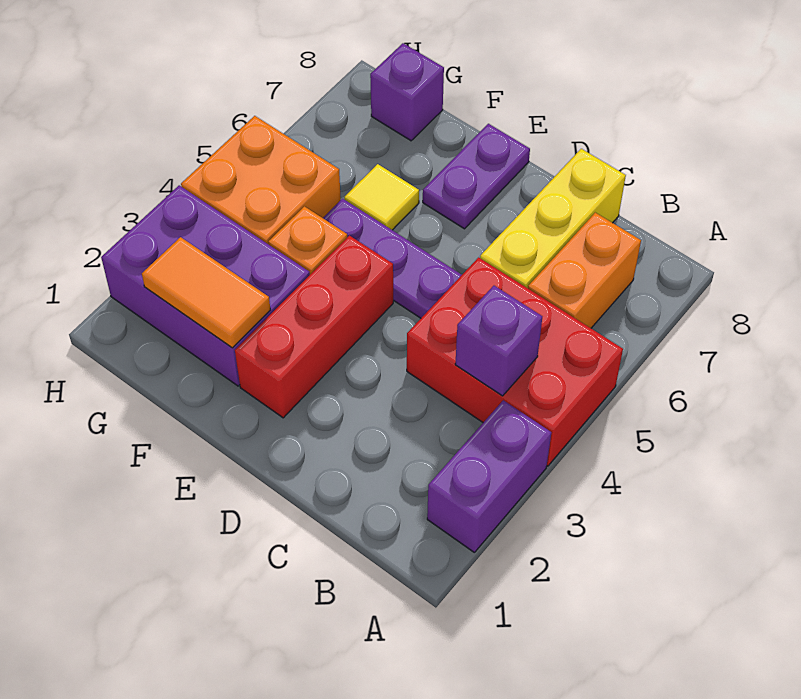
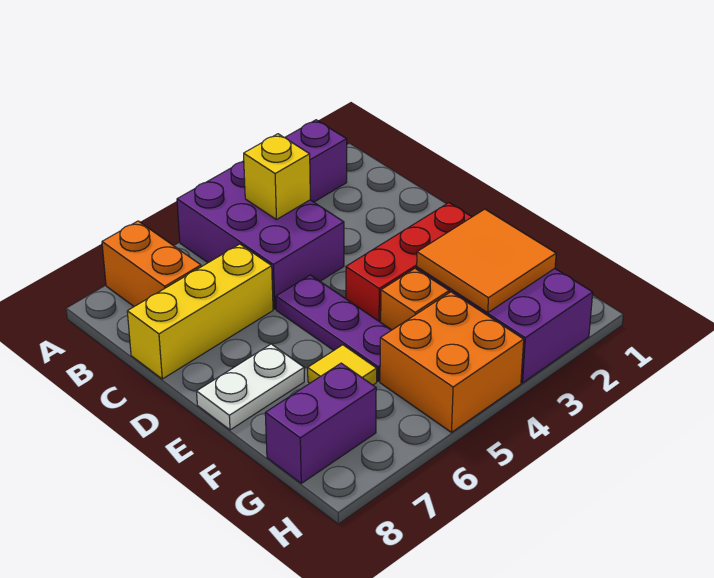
red 2x3 brick [407,257,623,466] -> purple 2x3 brick [177,161,344,309]
purple 1x1 brick [455,286,542,396] -> yellow 1x1 brick [244,134,310,220]
orange 1x2 brick [528,213,641,328] -> orange 1x2 brick turned to [102,221,201,306]
purple 1x2 plate [423,124,530,229] -> white 1x2 plate [197,344,304,430]
orange 1x2 tile [142,237,270,348] -> orange 2x2 tile [417,209,556,313]
purple 1x1 brick [370,43,444,141] -> purple 1x2 brick [265,363,376,483]

